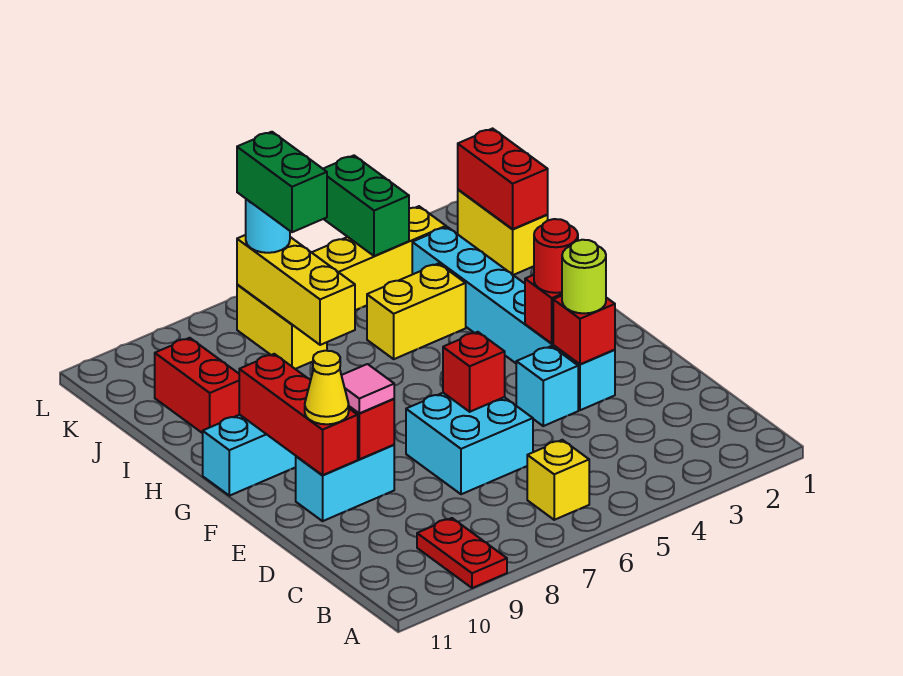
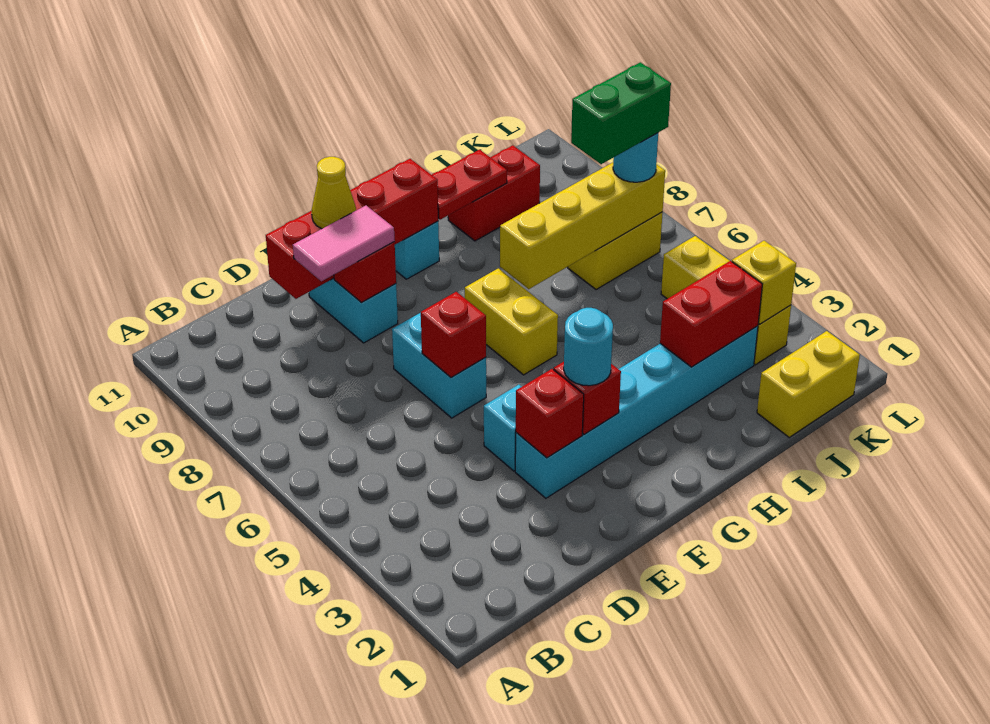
red 1x2 plate [417,518,507,588] -> red 1x2 plate moved to [432,150,507,220]
yellow 1x1 brick [527,440,589,520] -> yellow 1x1 brick moved to [732,241,796,324]
cyan 2x2 brick [406,393,533,494] -> cyan 1x2 brick [392,313,486,418]
lime 1x1 round brick [562,240,606,313] -> none
pink 1x1 tile [341,364,394,413] -> pink 1x2 tile [293,205,395,281]
red 1x3 brick [239,354,358,475] -> red 1x4 brick [266,159,438,299]
red 1x1 round brick [534,219,578,293] -> cyan 1x1 round brick [564,308,613,386]
yellow 1x2 brick [367,263,466,359] -> yellow 1x2 brick moved to [465,268,558,375]
yellow 1x3 brick [237,235,355,345] -> yellow 1x4 brick [500,163,665,289]
red 1x2 brick [458,129,548,229] -> red 1x2 brick moved to [660,261,762,367]
green 1x2 brick [323,156,409,256] -> none

